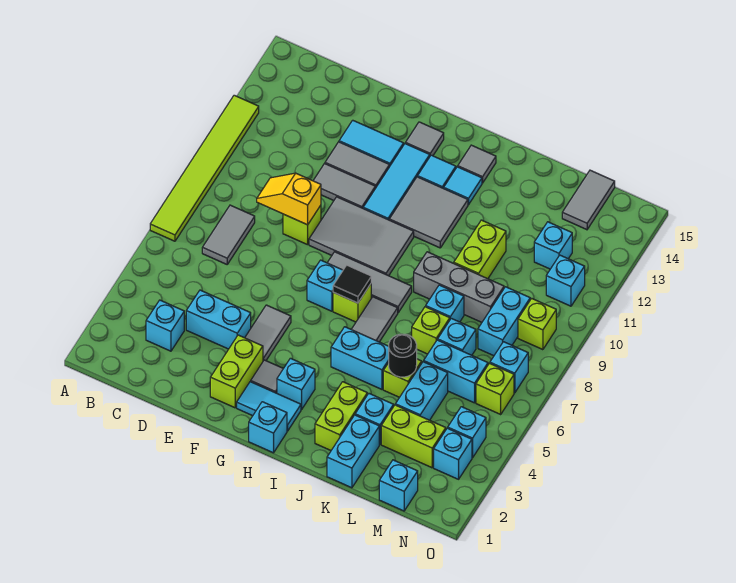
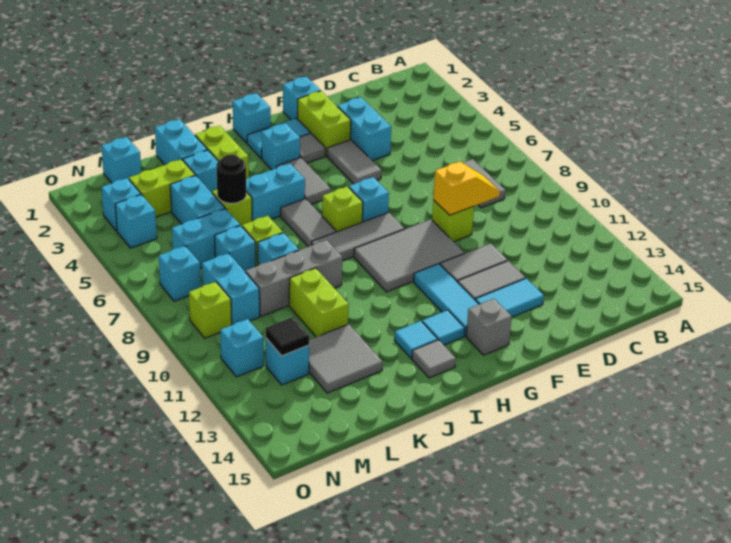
lime 1x6 tile [150,95,259,241] -> none
cyan 1x1 brick [146,300,184,351] -> cyan 1x1 brick moved to [283,76,321,120]
cyan 1x2 brick [186,290,251,349] -> cyan 1x2 brick turned to [337,97,391,161]
grey 1x1 tile [406,122,444,156] -> grey 1x1 brick [466,299,512,355]
black 1x1 tile [333,265,371,303] -> black 1x1 tile moved to [266,317,309,356]
grey 2x2 tile [389,177,468,248] -> grey 2x2 tile moved to [309,324,383,393]
grey 1x2 tile [562,170,615,230] -> grey 1x2 tile moved to [276,157,331,204]
lime 1x1 brick [476,363,514,414] -> none

